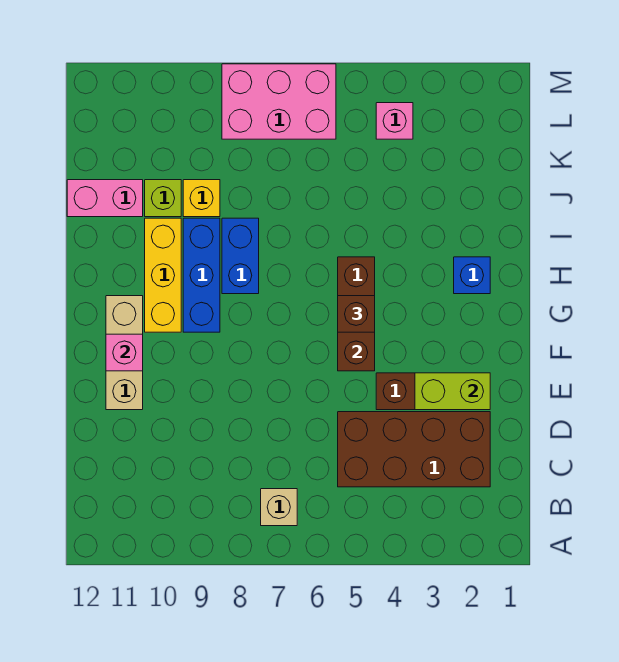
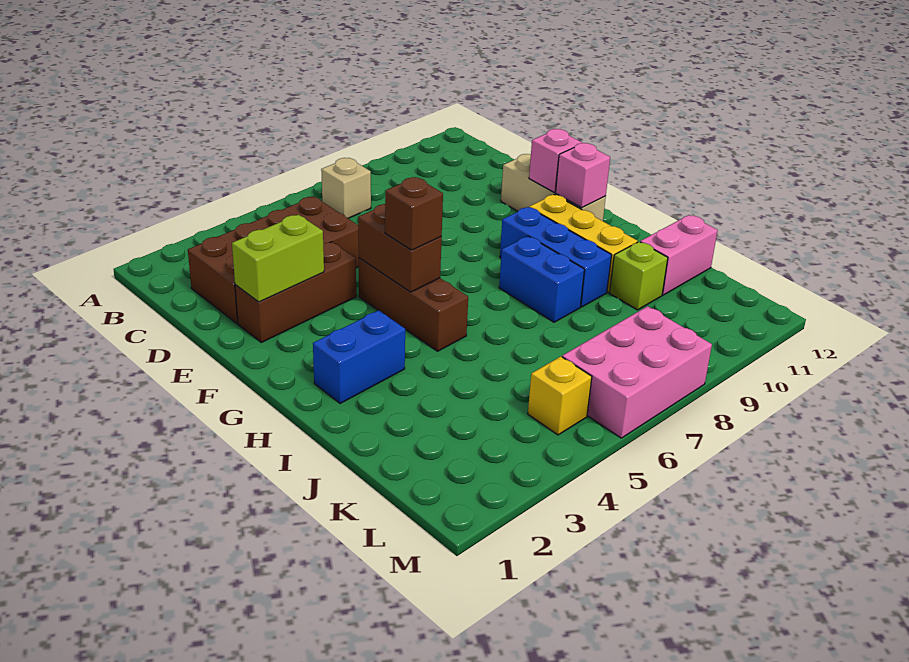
blue 1x1 brick [454,257,490,294] -> blue 1x2 brick [313,310,405,404]
yellow 1x1 brick [183,180,220,217] -> yellow 1x1 brick moved to [528,356,592,435]
pink 1x1 brick [376,103,413,139] -> pink 1x1 brick moved to [556,143,610,208]

